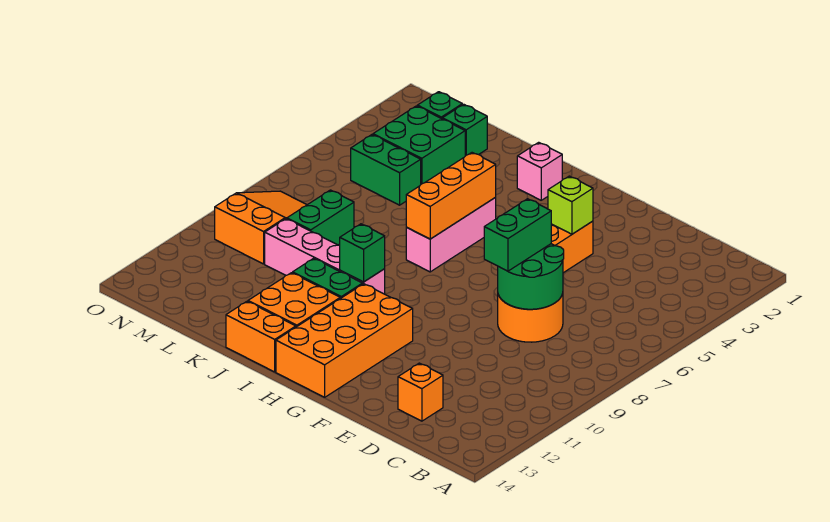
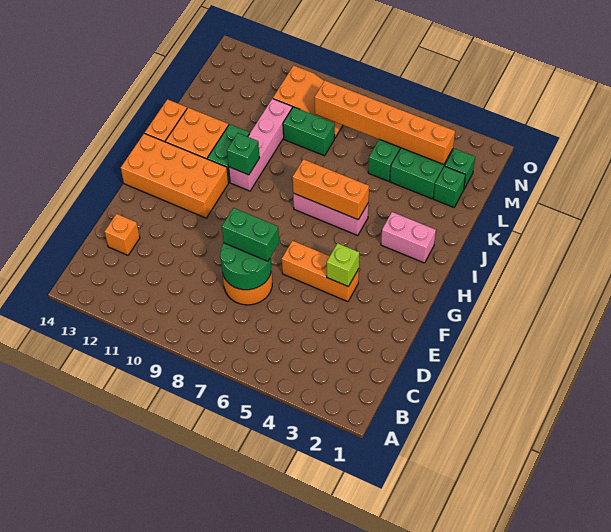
pink 1x1 brick [517,142,562,200] -> pink 1x2 brick [381,212,436,263]
none -> orange 1x6 brick [315,81,455,165]

